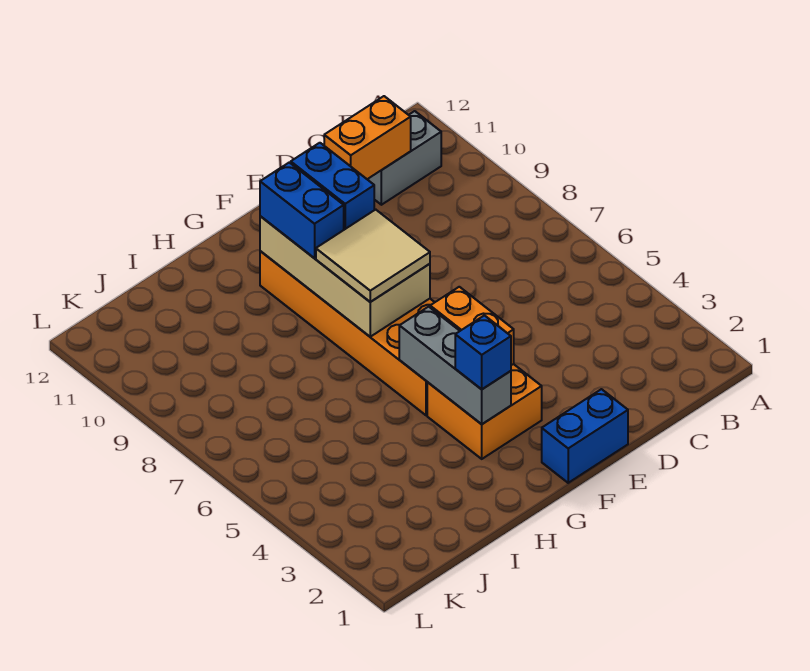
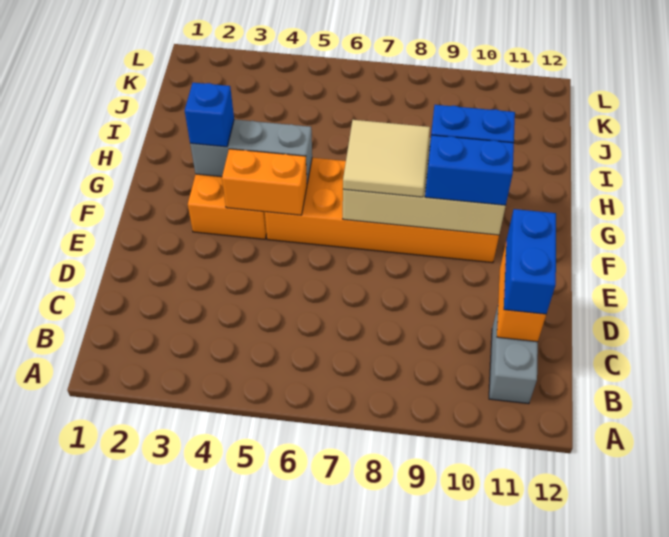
blue 1x2 brick [542,389,628,483] -> blue 1x2 brick moved to [504,209,556,314]

